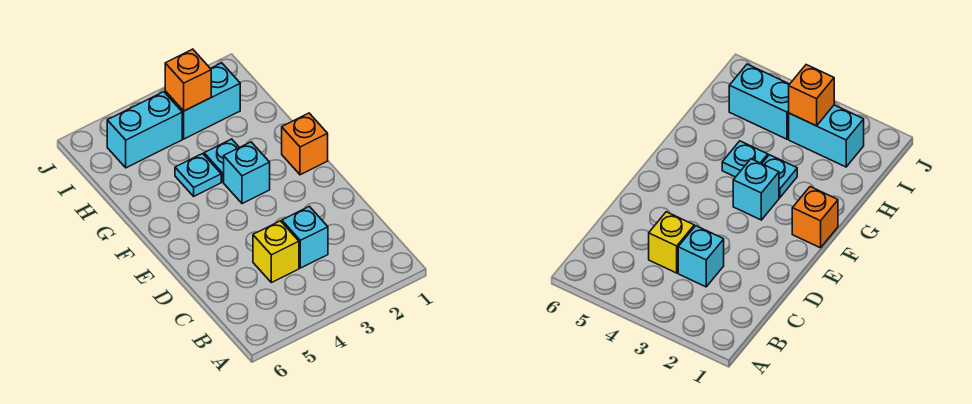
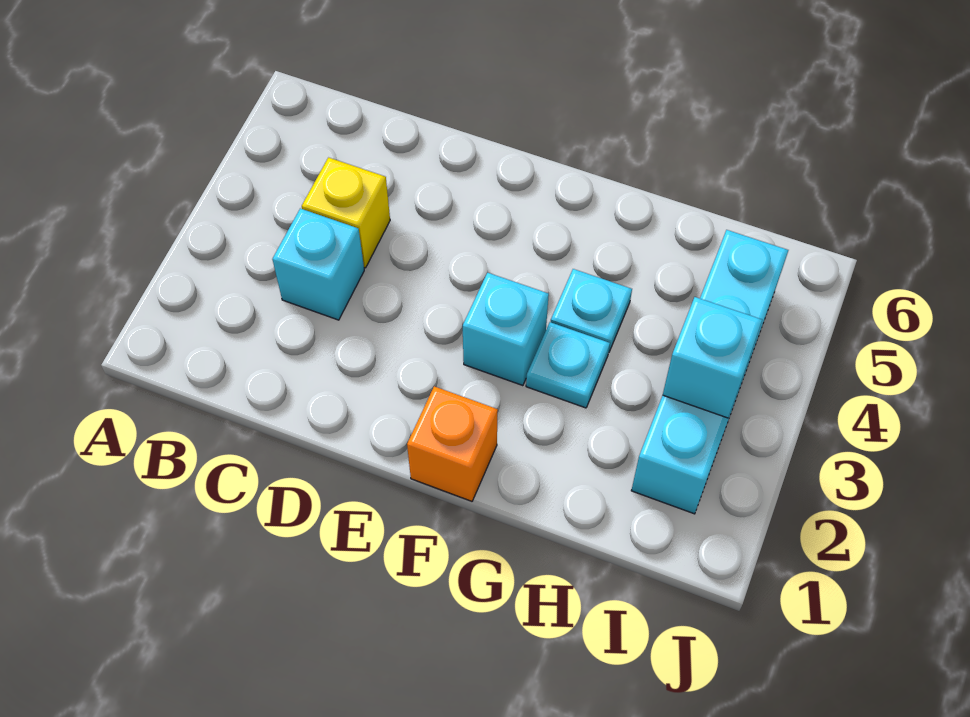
orange 1x1 brick [165,49,211,111] -> cyan 1x1 brick [663,297,762,418]

